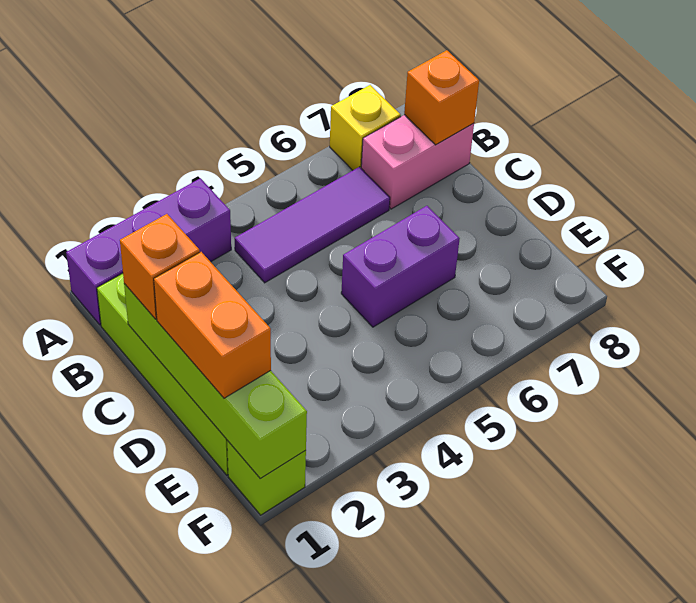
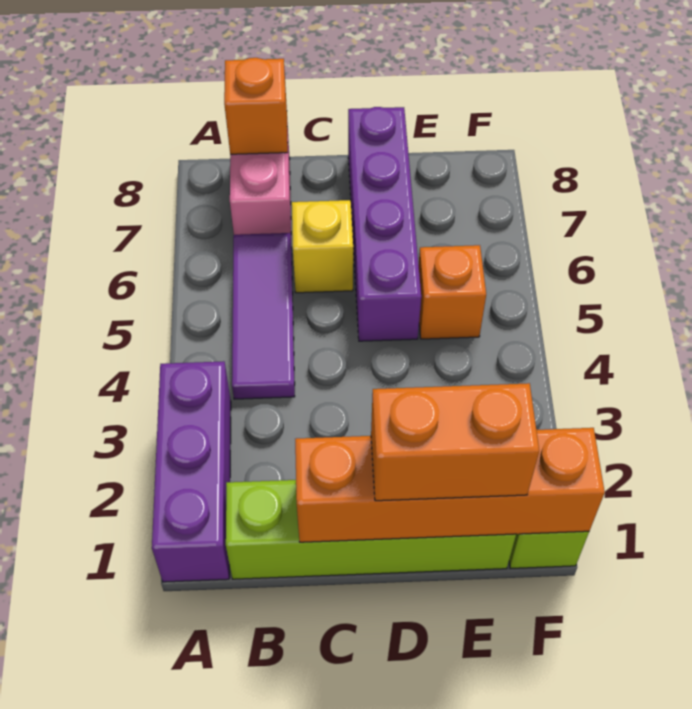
yellow 1x1 brick [330,85,401,170] -> yellow 1x1 brick moved to [292,200,353,293]
lime 1x4 brick [124,284,307,479] -> orange 1x4 brick [295,428,605,542]
orange 1x1 brick [120,214,200,319] -> orange 1x1 brick moved to [418,245,486,339]
purple 1x2 brick [341,206,460,327] -> purple 1x4 brick [348,107,421,341]

